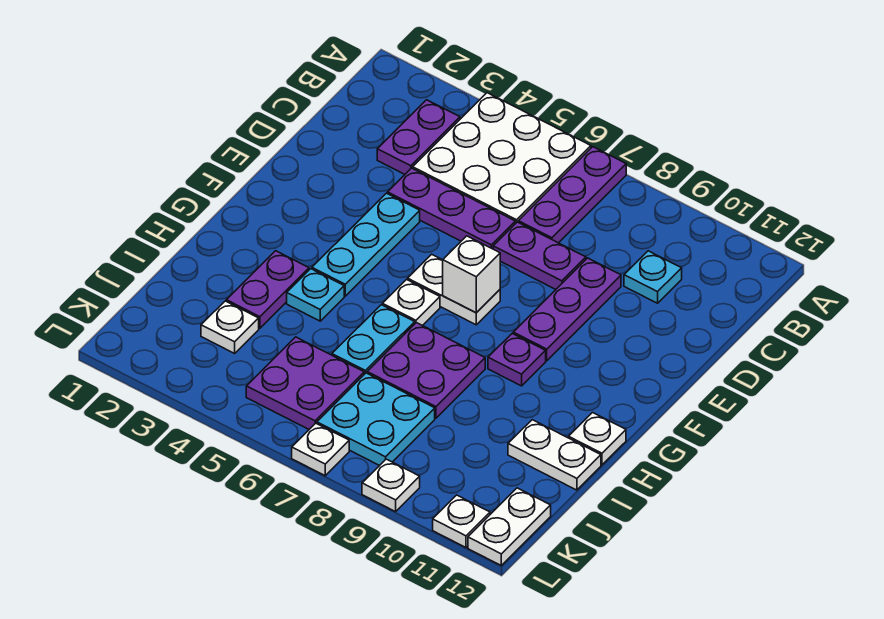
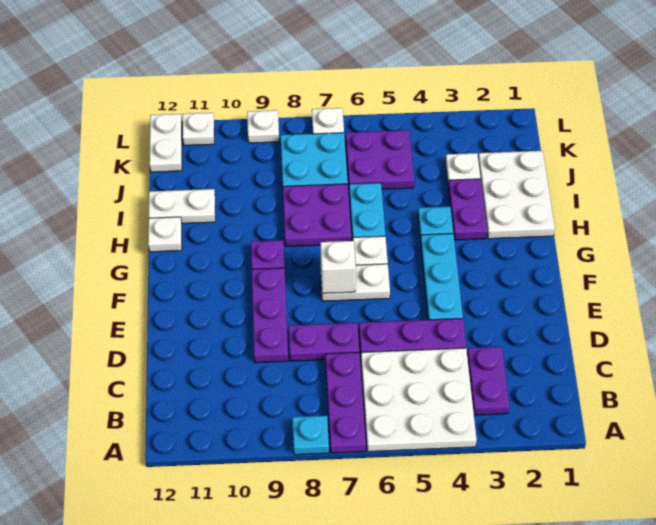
cyan 1x1 plate [624,251,682,303] -> cyan 1x1 plate moved to [292,416,329,455]
none -> white 2x3 plate [478,151,555,239]

